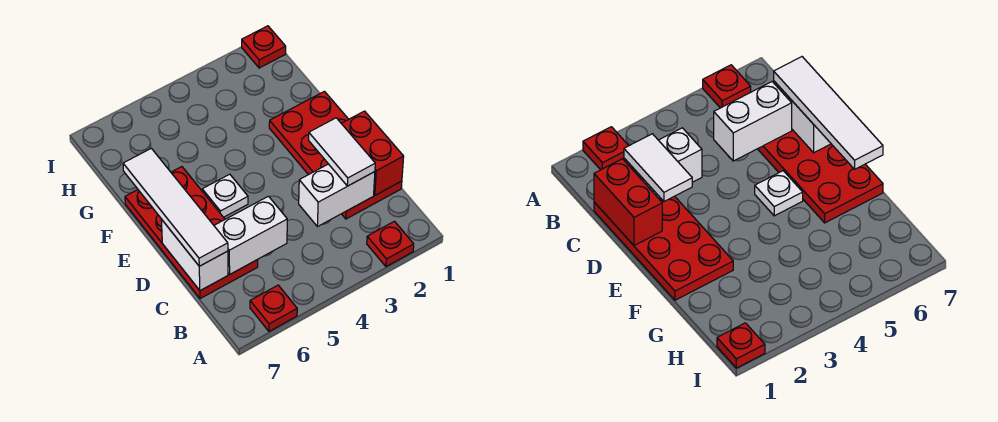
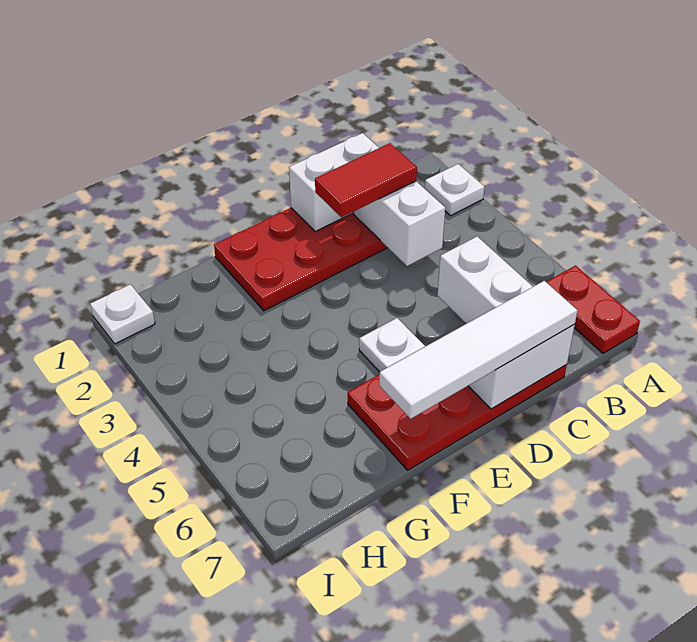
red 1x1 plate [367,221,414,267] -> white 1x1 plate [425,164,484,216]
red 1x1 plate [250,285,297,331] -> red 1x2 plate [547,265,640,354]
red 1x2 brick [341,111,404,195] -> white 1x2 brick [289,133,379,232]
white 1x2 tile [309,118,375,186] -> red 1x2 tile [315,143,417,217]
red 1x1 plate [242,26,286,68] -> white 1x1 plate [90,284,155,344]

